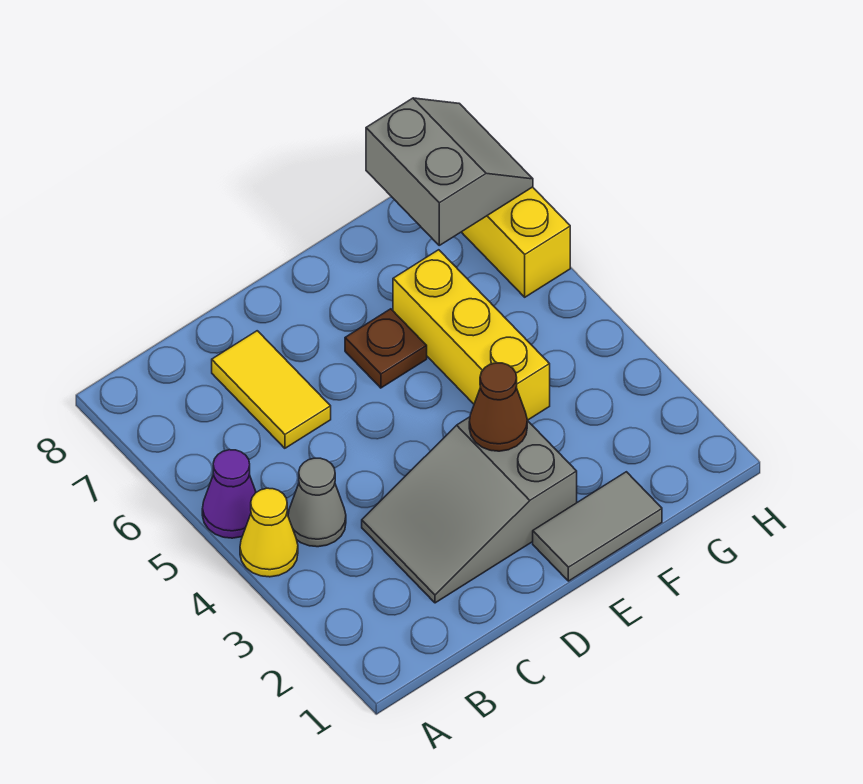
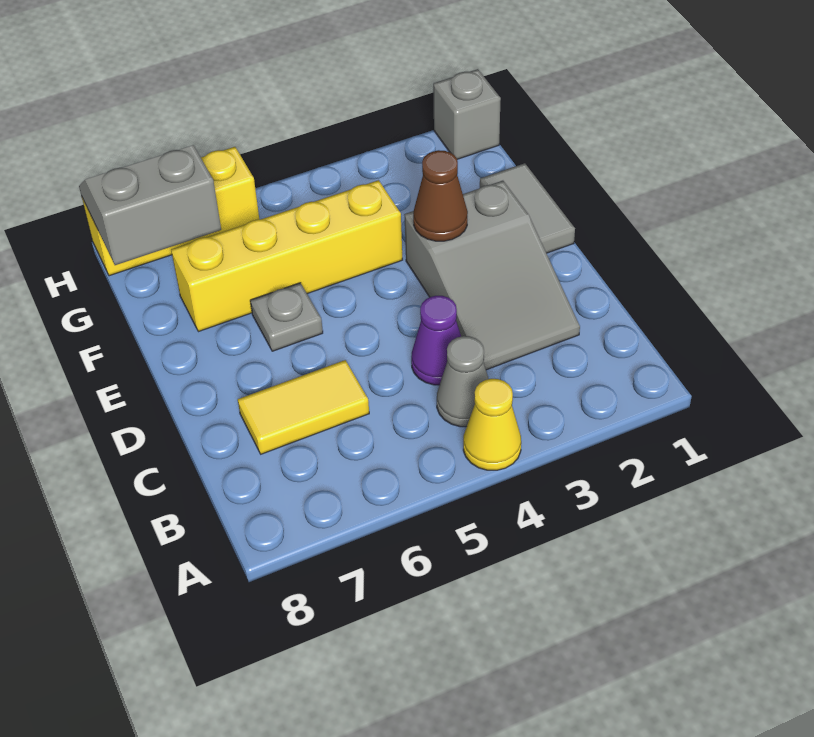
purple 1x1 cone [202,450,256,538] -> purple 1x1 cone moved to [411,296,461,385]
brown 1x1 plate [345,309,427,388] -> grey 1x1 plate [250,283,323,351]
yellow 1x3 brick [393,250,550,420] -> yellow 1x4 brick [171,180,403,332]
none -> grey 1x1 brick [433,69,501,159]

